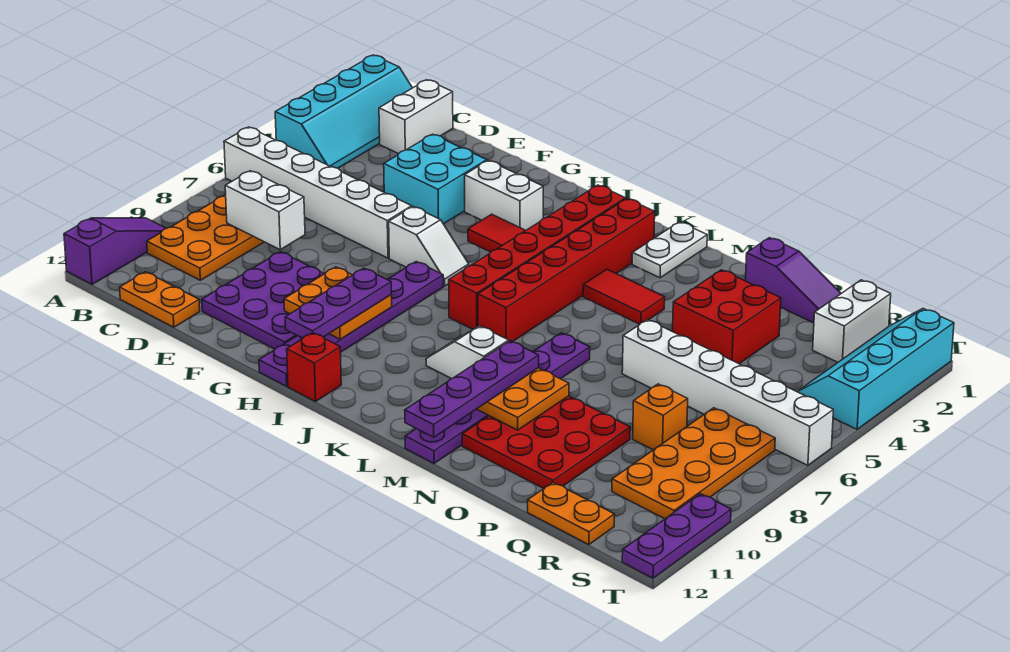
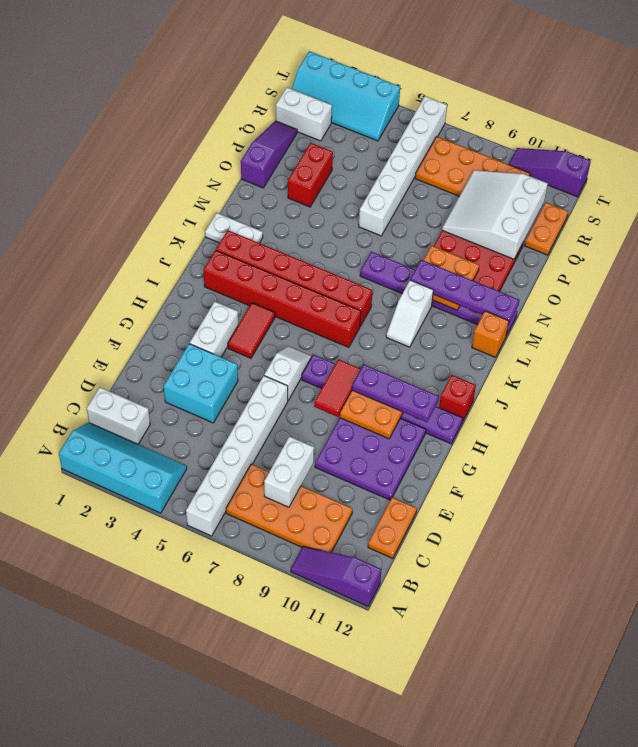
red 1x2 tile [583,269,665,324] -> red 1x2 tile moved to [314,359,361,417]
red 2x2 brick [673,270,781,364] -> red 1x2 brick [288,143,333,207]
none -> white 3x3 slope [442,170,548,259]
orange 1x1 brick [633,384,688,450] -> orange 1x1 brick moved to [472,311,509,357]
purple 1x3 plate [622,494,731,578] -> purple 1x3 slope [508,148,591,197]

